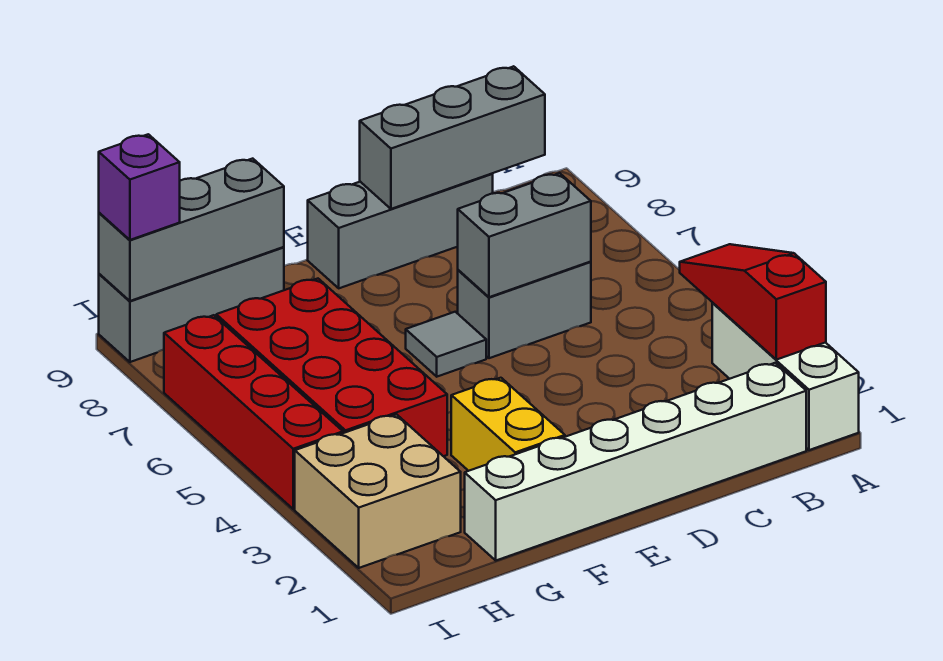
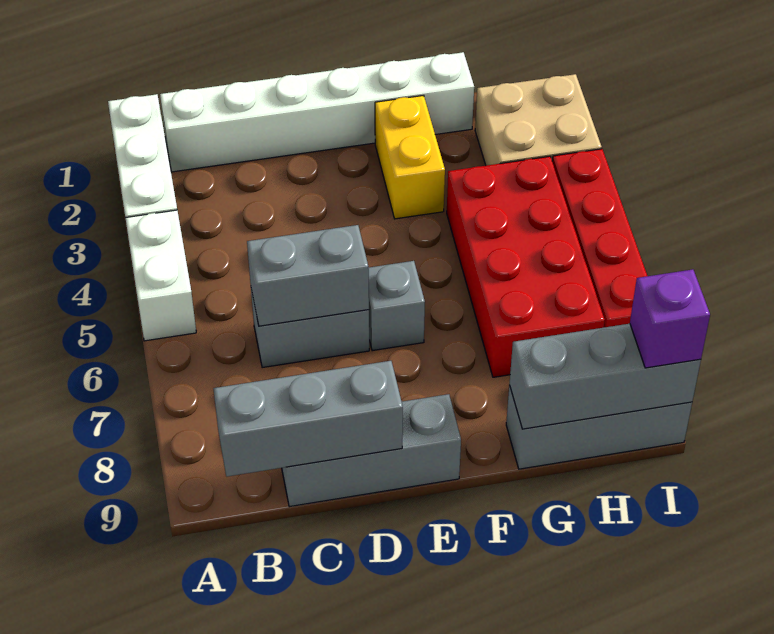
red 1x3 slope [680,244,826,360] -> none
none -> white 1x2 brick [126,210,196,341]
grey 1x1 tile [406,312,486,377] -> grey 1x1 brick [368,261,425,351]

